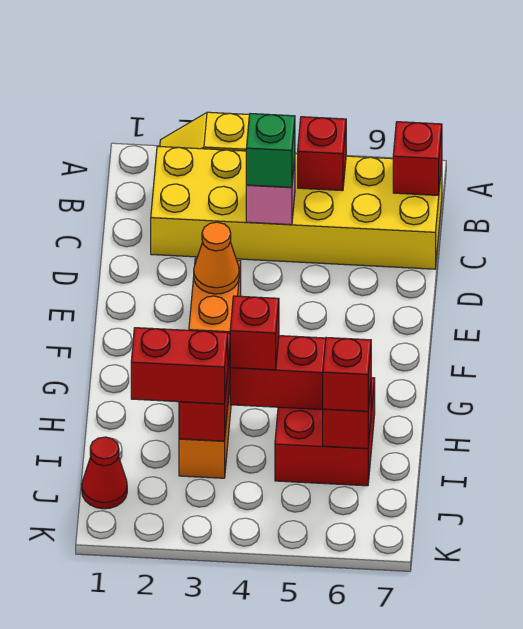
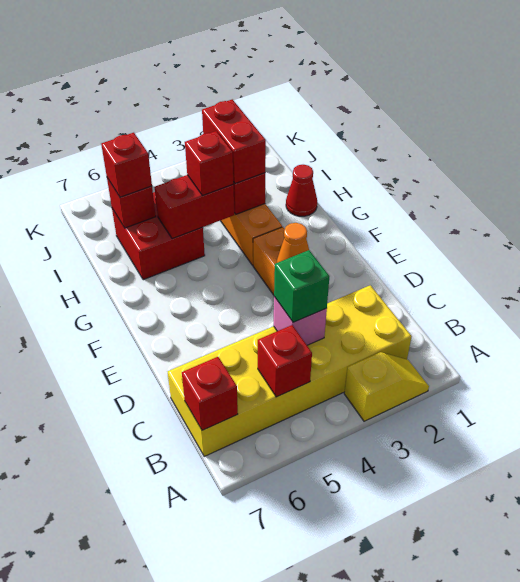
red 1x2 brick [131,328,228,404] -> red 1x2 brick turned to [202,99,266,184]
red 1x1 cone [82,437,127,509] -> red 1x1 cone moved to [286,165,317,216]

